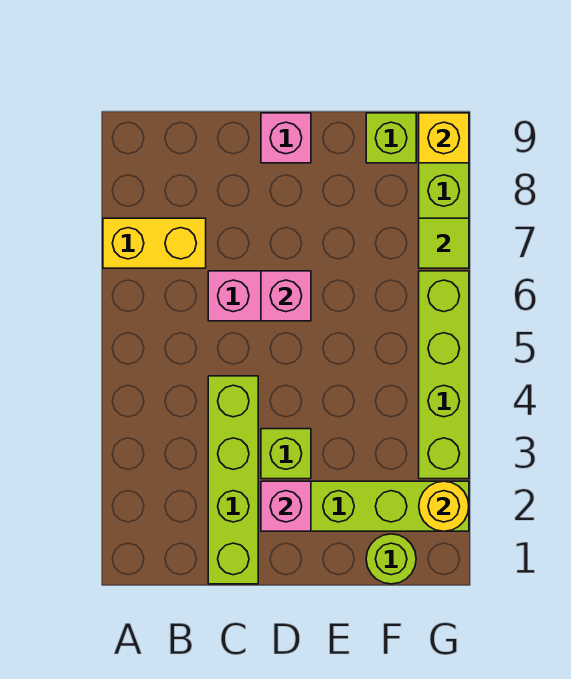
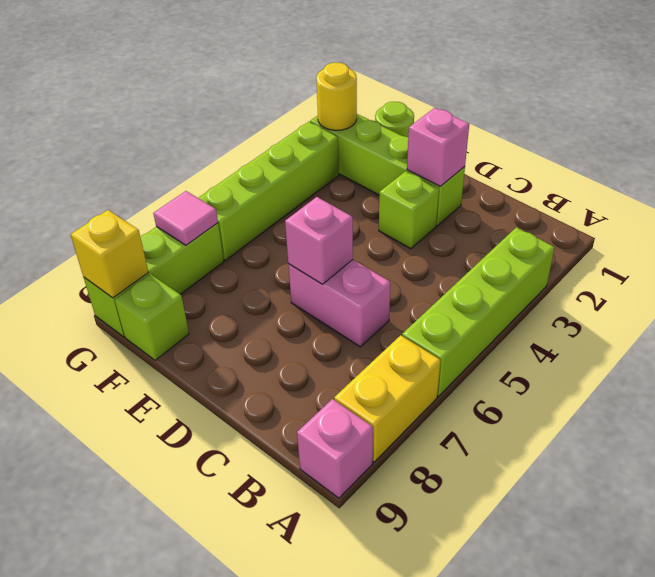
yellow 1x2 brick [103,218,206,268] -> yellow 1x2 brick turned to [334,335,441,462]
lime 1x4 brick [208,376,258,584] -> lime 1x4 brick moved to [402,227,555,396]
pink 1x1 brick [261,113,311,163] -> pink 1x1 brick moved to [297,399,373,498]
lime 1x1 tile [419,218,469,268] -> pink 1x1 tile [153,191,218,245]

